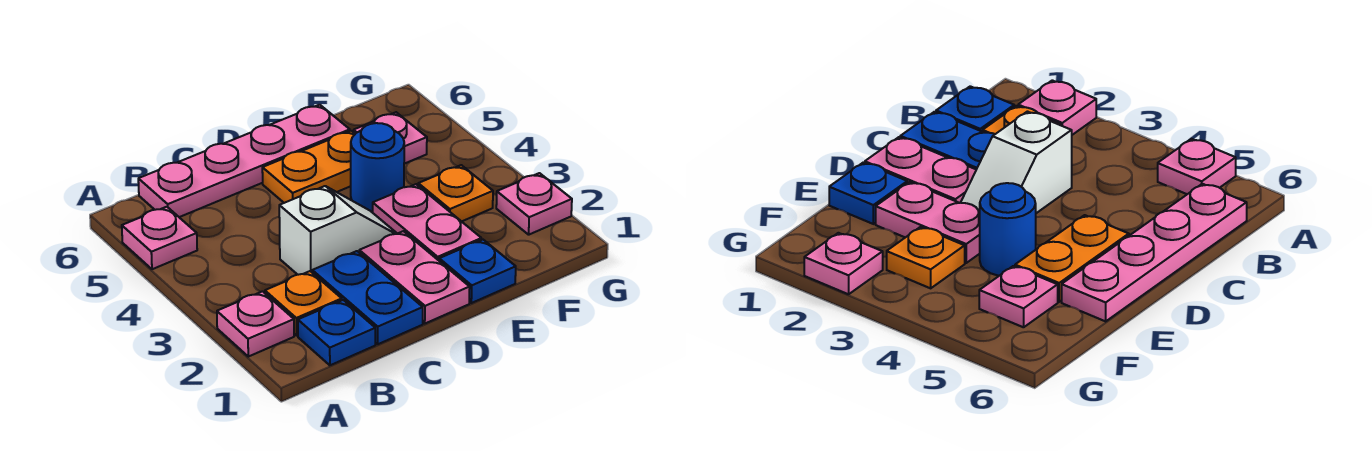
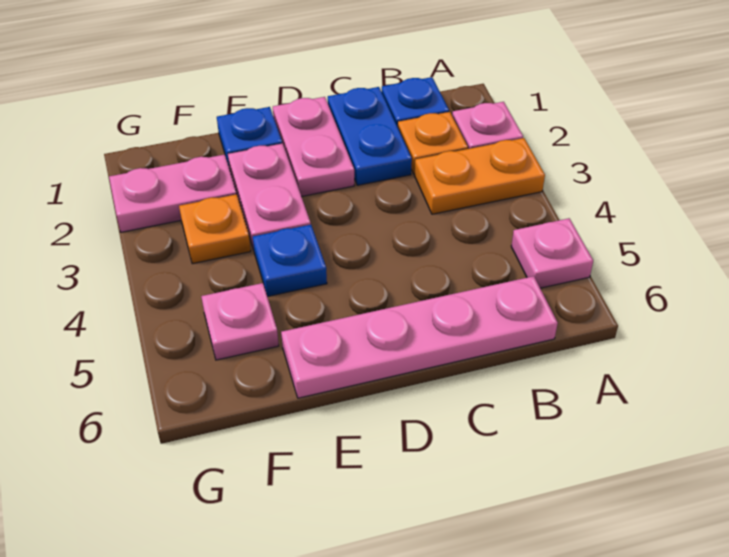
white 1x2 slope [279,186,397,275] -> none
orange 1x2 plate [262,131,355,203] -> orange 1x2 plate moved to [415,138,545,214]
blue 1x1 round brick [351,123,404,212] -> blue 1x1 plate [253,225,327,297]
pink 1x1 plate [496,173,572,235] -> pink 1x2 plate [109,154,236,232]

